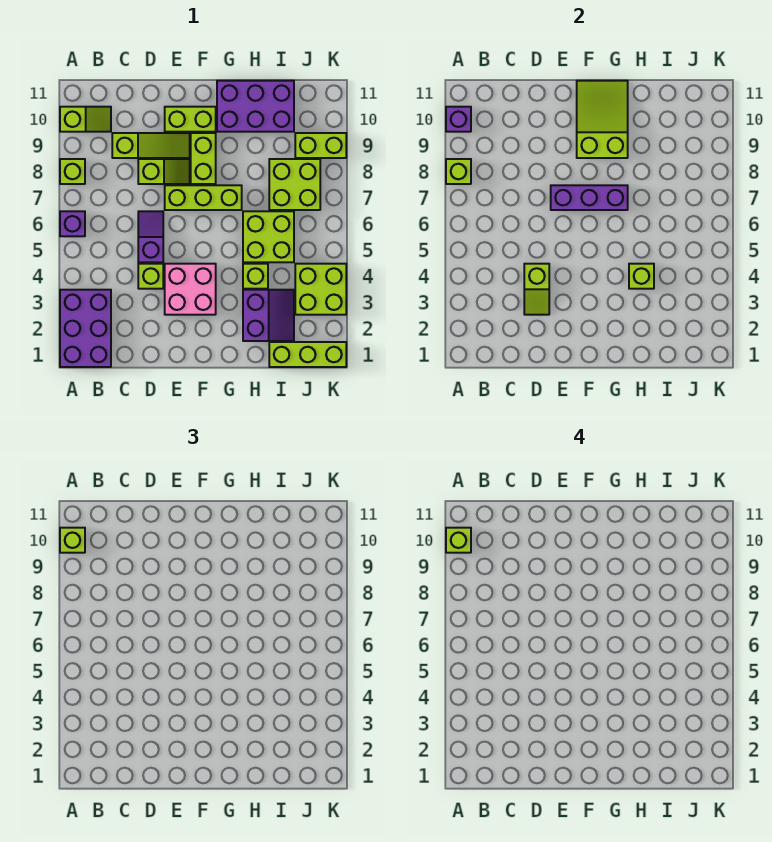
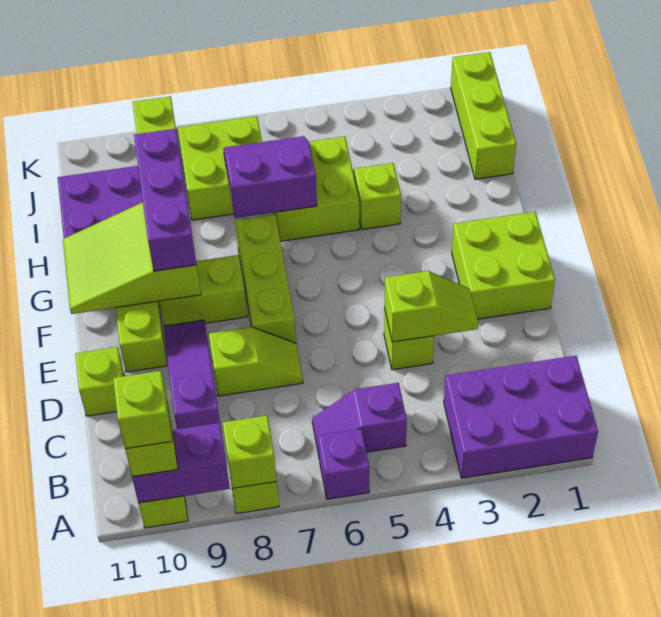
purple 1x1 brick [446,107,471,132] -> purple 1x2 brick [132,423,230,503]
lime 1x3 slope [112,133,190,158] -> purple 1x3 slope [164,320,220,429]
purple 1x2 slope [138,211,163,262] -> purple 1x2 slope moved to [312,383,407,456]
lime 1x2 slope [138,159,190,184] -> lime 1x2 slope turned to [209,327,303,396]
pink 2x2 brick [165,264,216,315] -> none
purple 1x3 brick [551,185,628,210] -> purple 1x3 brick moved to [134,129,196,271]
purple 2x2 slope [243,290,294,341] -> purple 2x2 slope moved to [223,136,317,218]
lime 1x1 brick [629,264,654,289] -> lime 1x1 brick moved to [75,347,124,416]
lime 2x2 brick [295,264,346,315] -> lime 2x2 brick moved to [452,212,555,319]

